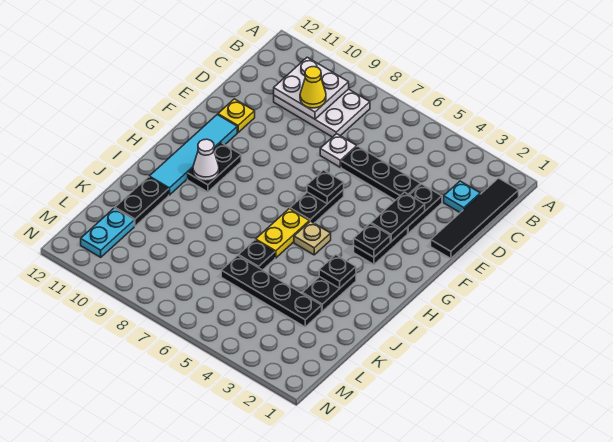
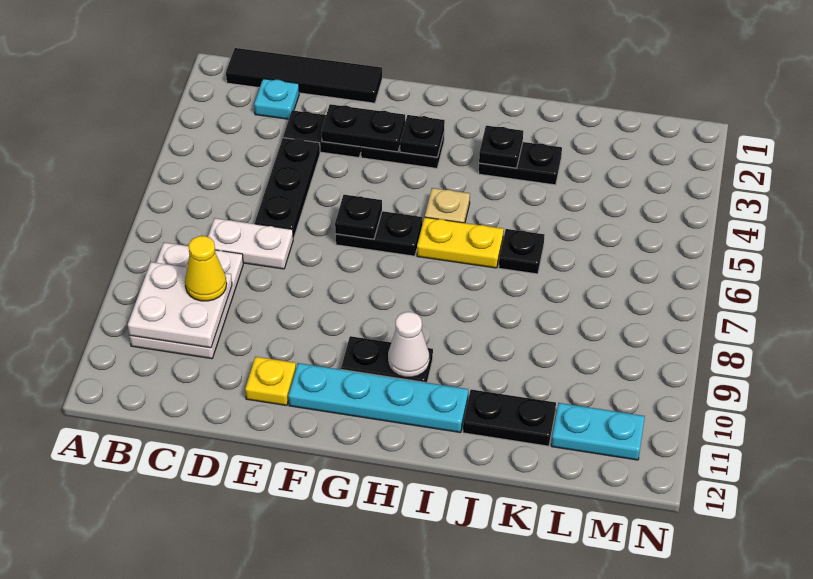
white 1x1 plate [320,134,357,167] -> white 1x2 plate [208,218,294,269]
cyan 1x4 tile [149,115,237,195] -> cyan 1x4 plate [288,363,468,433]
black 1x4 plate [221,255,322,327] -> none

